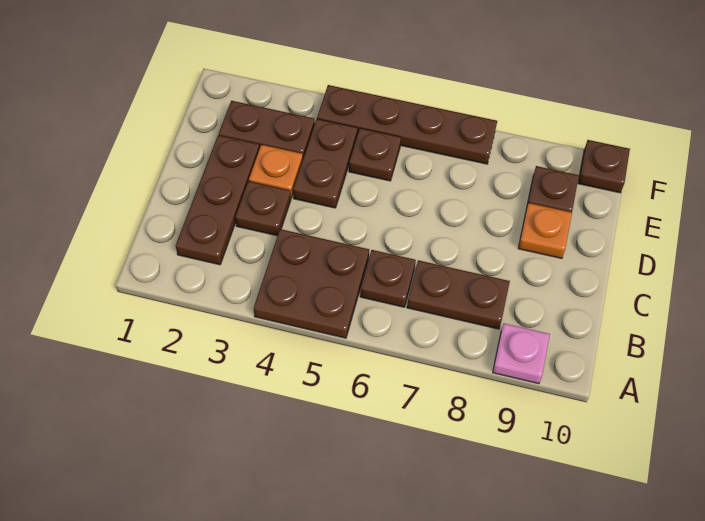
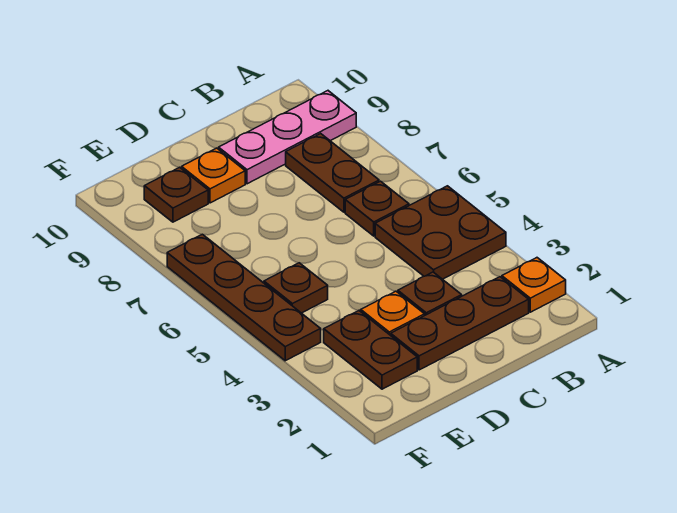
none -> orange 1x1 plate [502,258,566,312]
pink 1x1 plate [493,323,550,384] -> pink 1x3 plate [219,91,356,184]
brown 1x2 plate [293,119,358,208] -> none
brown 1x1 plate [578,140,630,193] -> none

